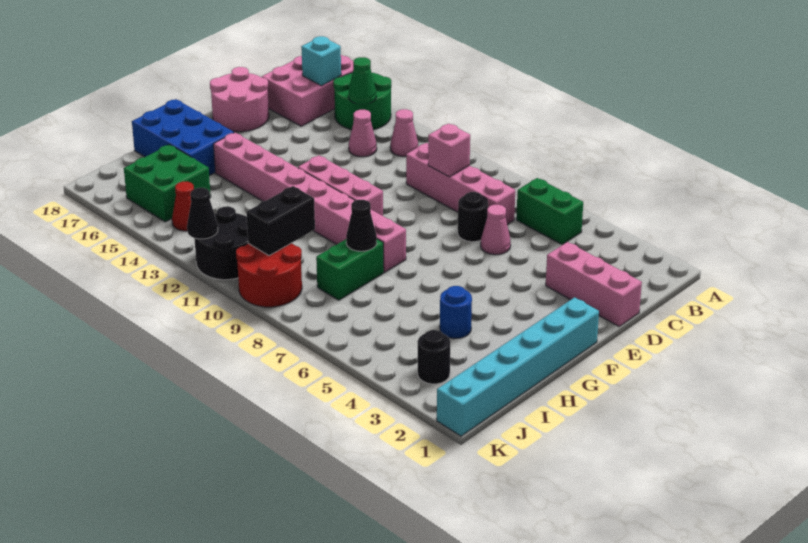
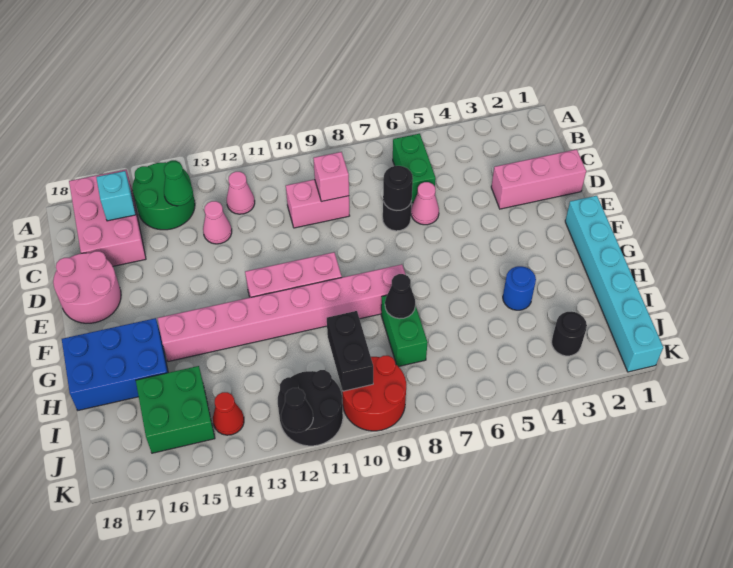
green 1x2 brick [516,178,583,245] -> green 1x2 brick turned to [393,134,436,203]
pink 1x4 brick [406,143,515,224] -> pink 1x2 brick [286,179,350,228]
none -> black 1x1 round brick [383,166,413,211]

